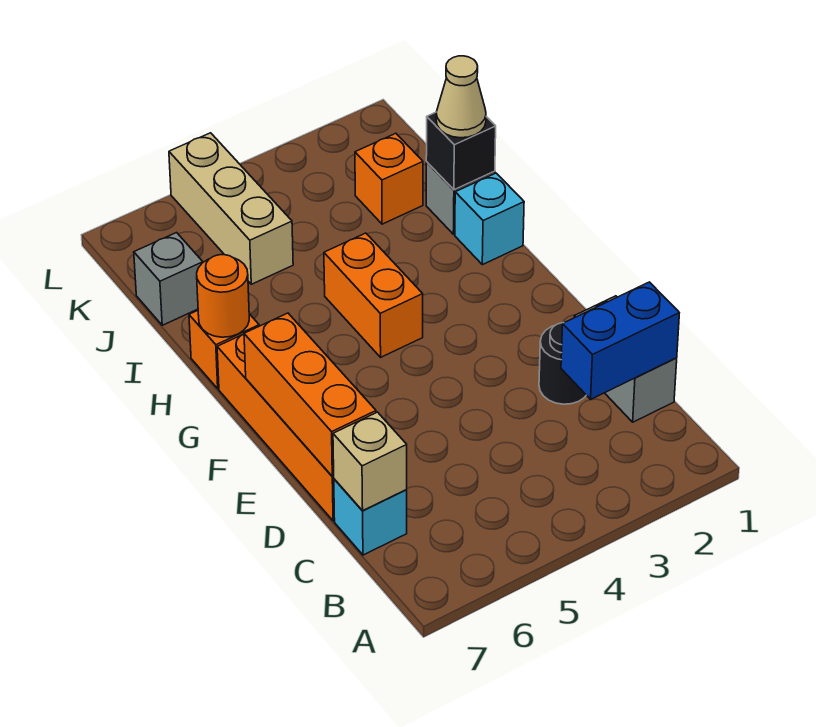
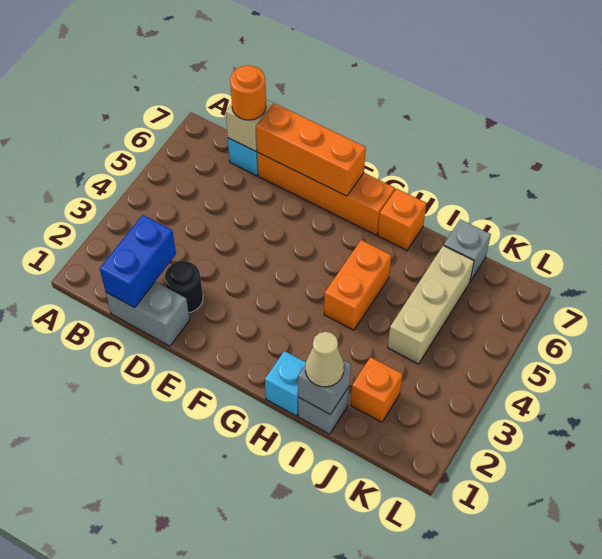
orange 1x2 brick [324,233,423,357] -> orange 1x2 brick turned to [324,240,391,330]
orange 1x1 round brick [197,255,249,337] -> orange 1x1 round brick moved to [230,65,266,120]
black 1x1 brick [426,112,496,190] -> grey 1x1 brick [298,360,351,414]
tan 1x3 brick [169,133,293,284] -> tan 1x3 brick turned to [388,245,474,364]

